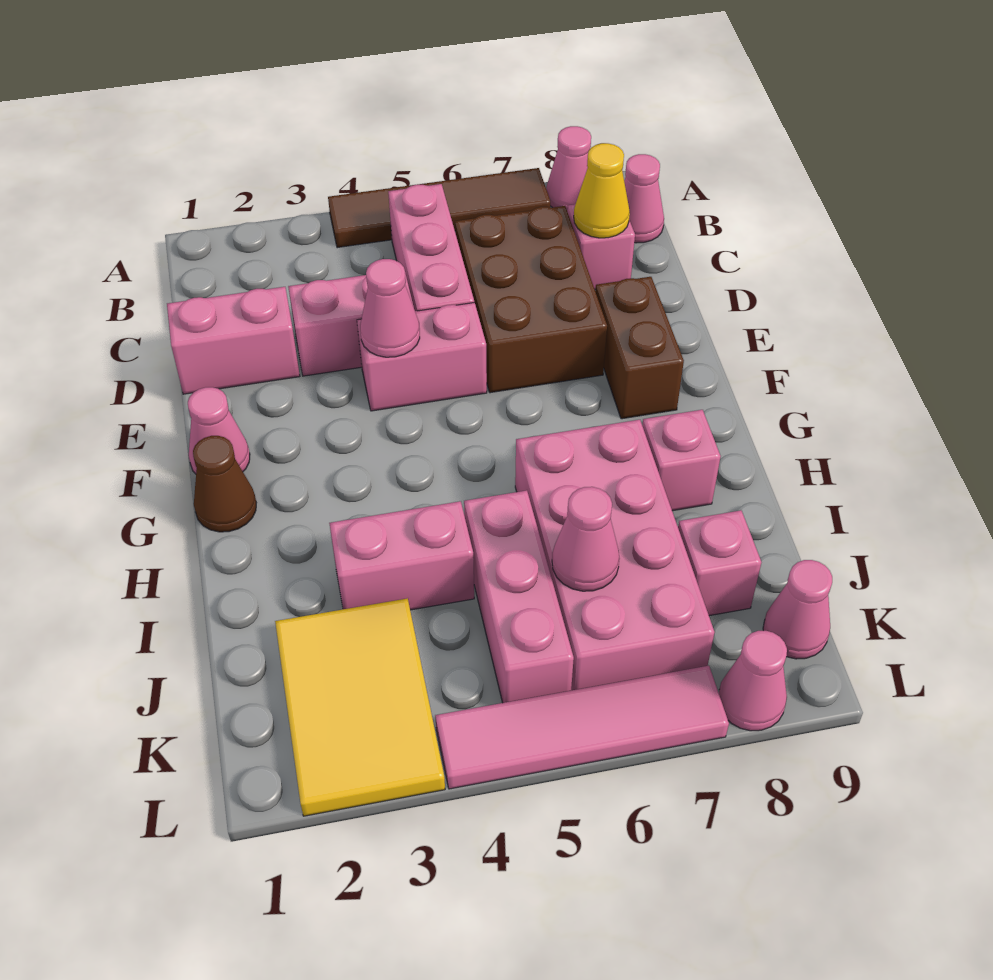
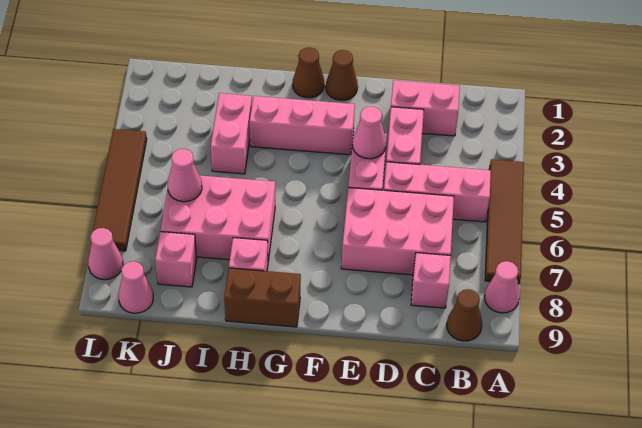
pink 1x1 cone [624,154,664,243] -> brown 1x1 cone [447,289,482,341]
brown 2x3 brick [455,206,607,393] -> pink 2x3 brick [341,187,454,275]
yellow 1x1 cone [574,143,630,238] -> none
pink 1x2 brick [167,287,300,394] -> pink 1x2 brick turned to [391,80,460,136]
brown 1x2 brick [595,277,684,419] -> brown 1x2 brick moved to [224,268,301,327]
pink 1x1 cone [188,387,250,474] -> brown 1x1 cone [326,50,358,100]
pink 2x4 brick [515,420,714,690] -> pink 2x3 brick [161,175,275,261]
pink 1x3 brick [464,490,574,703] -> pink 1x3 brick moved to [250,96,355,155]
yellow 2x3 tile [275,598,445,816] -> none
pink 1x4 tile [435,666,729,789] -> brown 1x4 tile [93,129,147,251]

